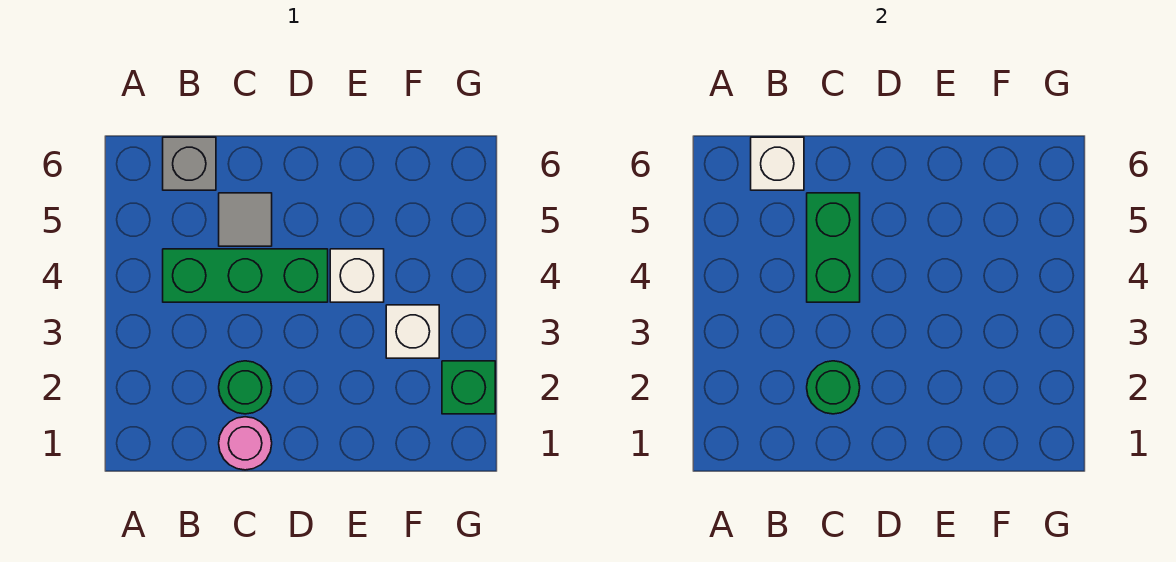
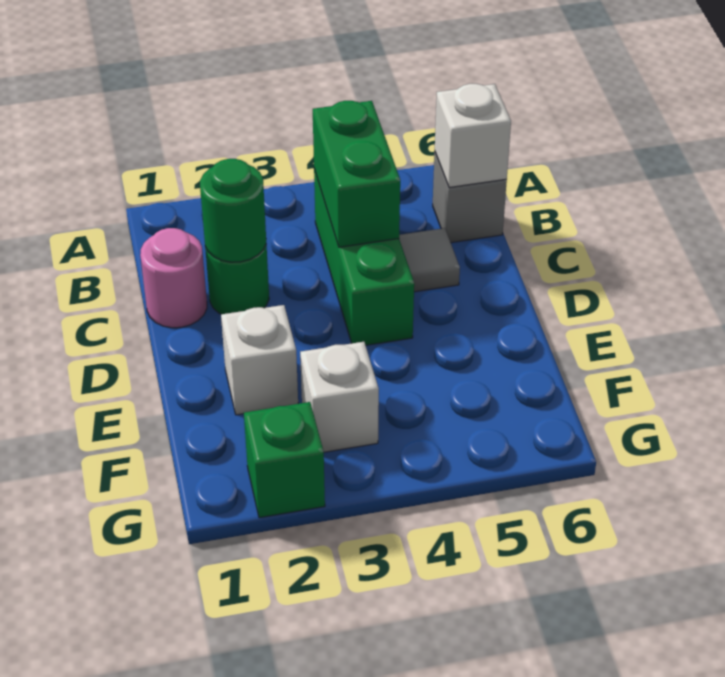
green 1x2 brick [807,193,860,302] -> green 1x2 brick turned to [313,101,400,247]
white 1x1 brick [330,249,384,302] -> white 1x1 brick moved to [221,305,298,415]

